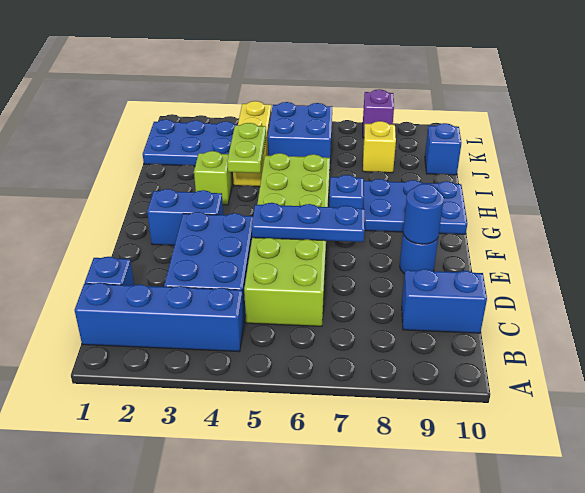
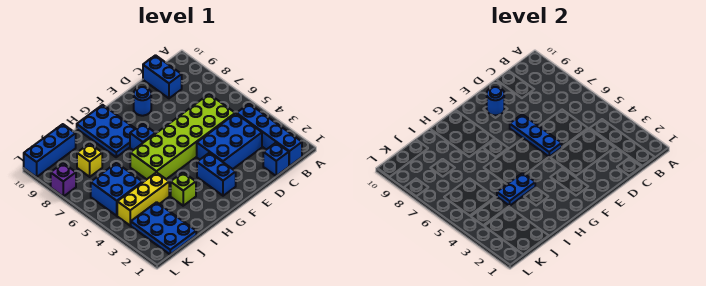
lime 1x2 plate [227,123,266,173] -> blue 1x2 plate [497,173,535,206]
blue 1x1 brick [425,123,461,175] -> blue 1x3 brick [24,124,76,177]

